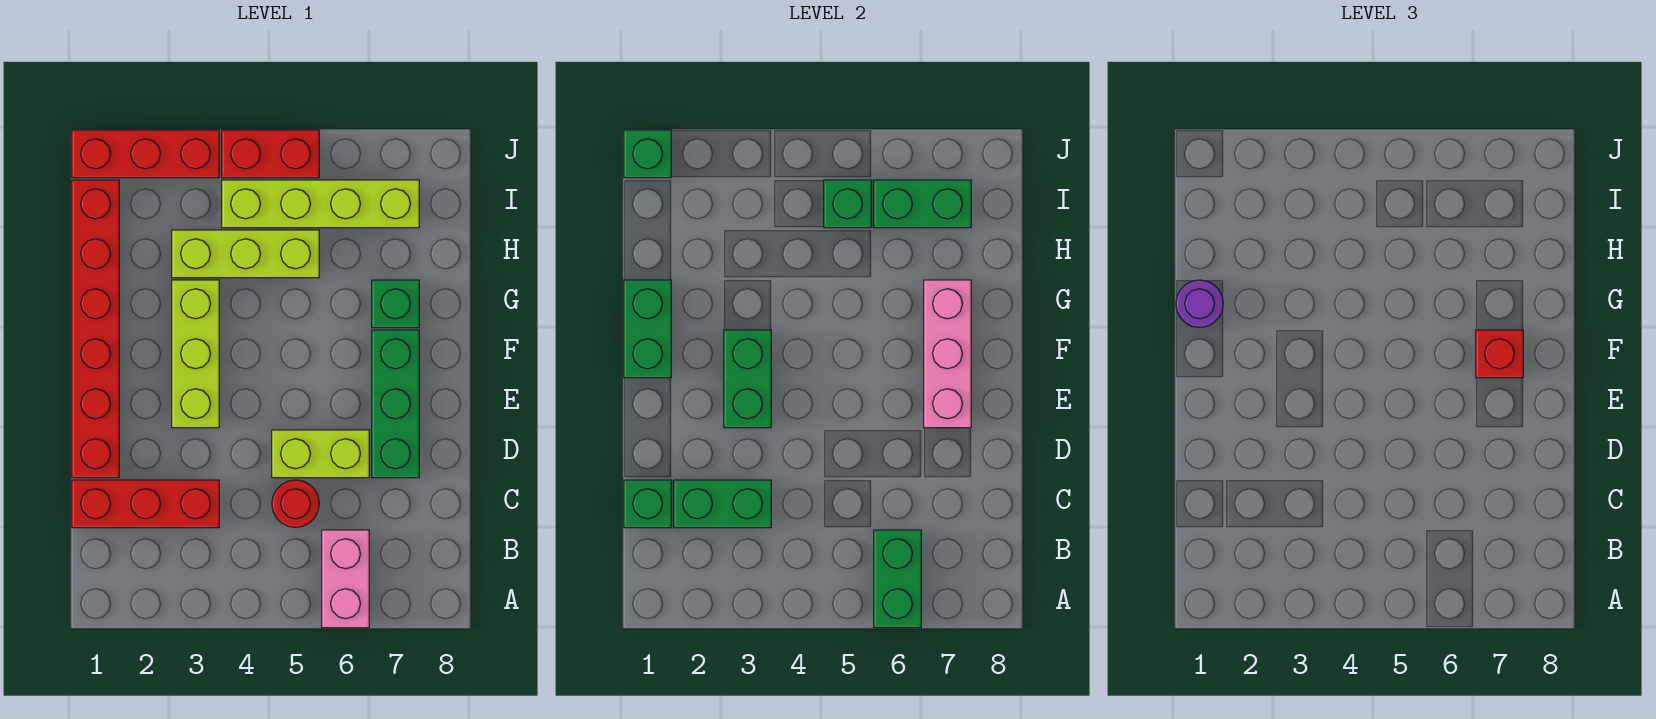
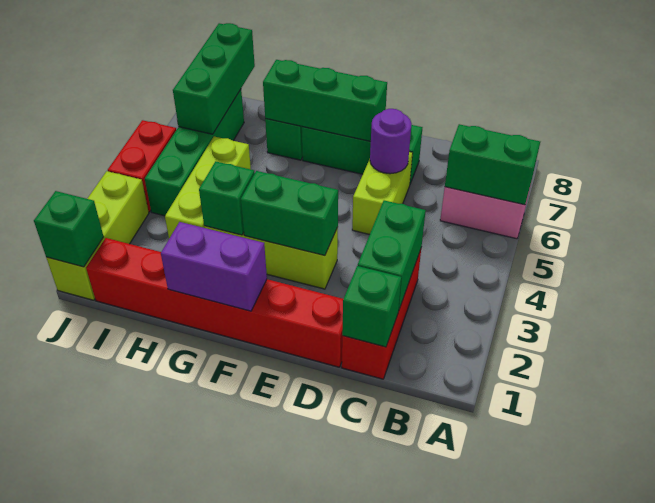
red 1x1 round brick [272,480,319,527] -> none
pink 1x3 brick [924,280,971,428] -> green 1x3 brick [263,60,387,141]
green 1x2 brick [624,280,671,378] -> purple 1x2 brick [161,222,267,311]
red 1x1 brick [1476,330,1523,378] -> none
purple 1x1 round brick [1176,280,1223,328] -> purple 1x1 round brick moved to [370,109,412,174]
lime 1x4 brick [222,180,419,228] -> green 1x4 brick [145,90,244,216]
green 1x1 brick [824,180,871,228] -> green 1x1 brick moved to [199,161,255,235]
green 1x2 brick [874,180,971,228] -> green 1x3 brick [173,23,255,134]
red 1x3 brick [72,130,219,178] -> lime 1x3 brick [46,171,149,300]

